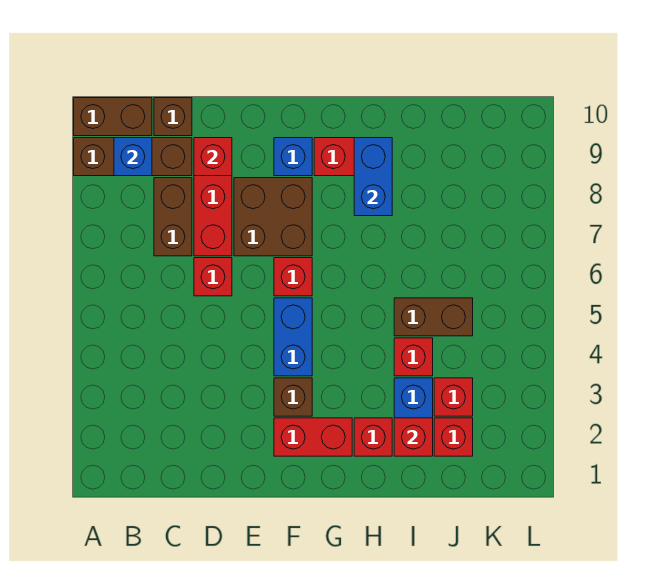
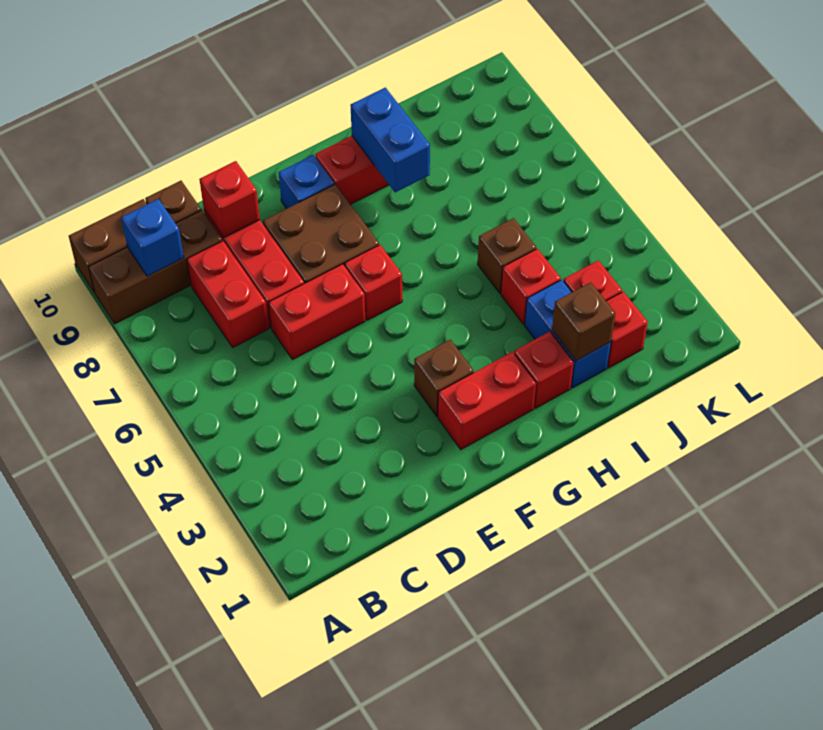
brown 1x2 brick [154,178,192,256] -> red 1x2 brick [187,241,269,347]
red 1x1 brick [194,258,232,296] -> red 1x2 brick [269,264,365,360]
blue 1x2 brick [274,298,312,376] -> none
red 1x1 brick [394,418,433,456] -> brown 1x1 brick [552,282,616,361]
brown 1x2 brick [394,298,473,336] -> brown 1x1 brick [478,218,536,293]

